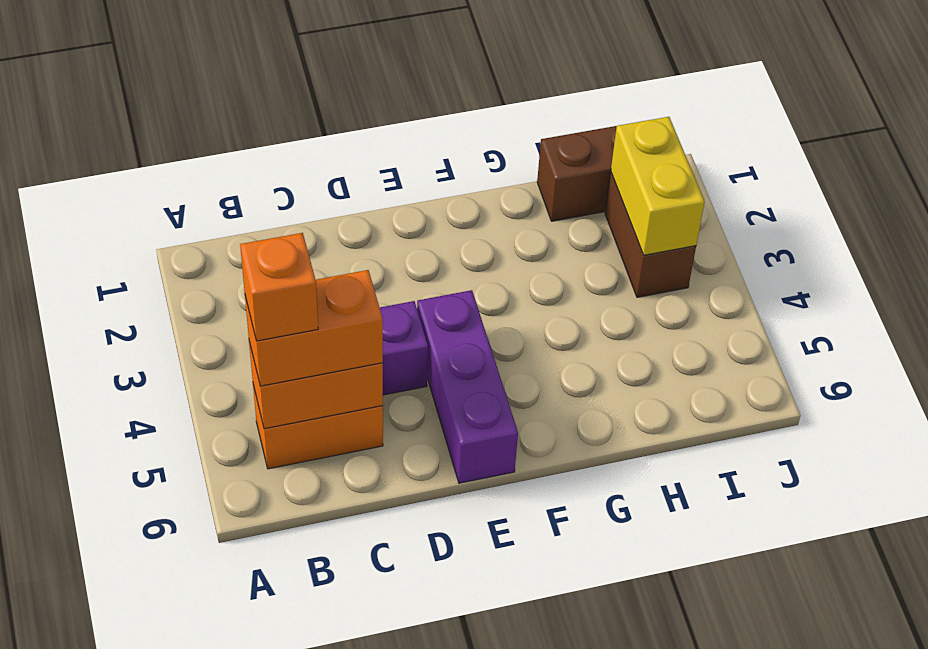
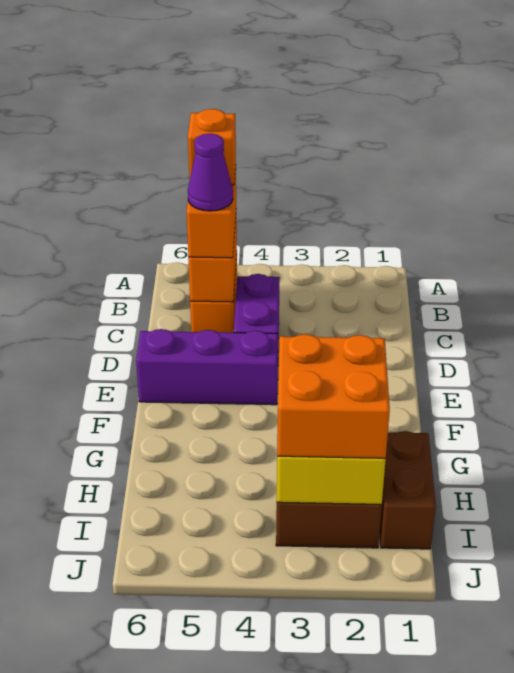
none -> purple 1x1 cone [188,134,233,211]
none -> orange 2x2 brick [277,334,390,458]

